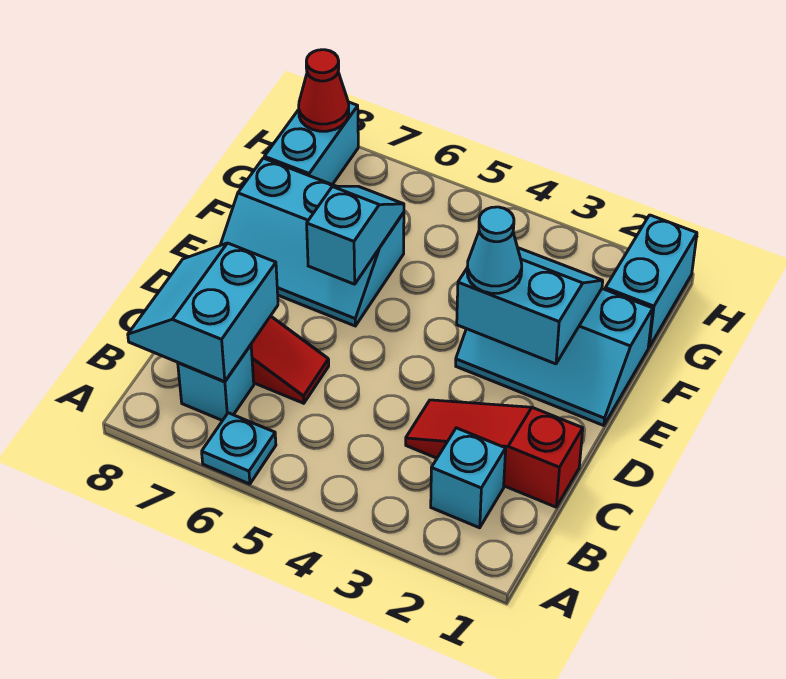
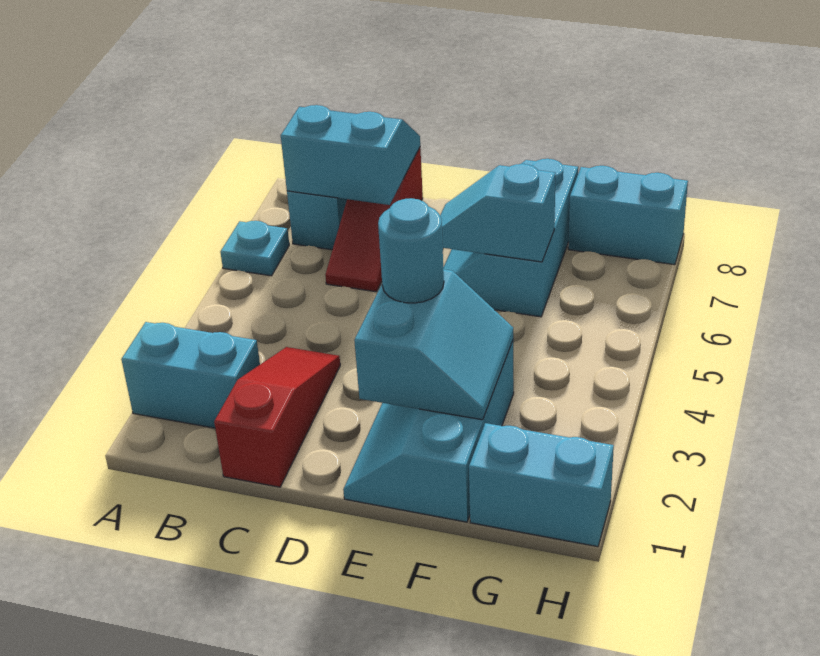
cyan 1x1 brick [431,428,506,528] -> cyan 1x2 brick [121,322,260,428]
cyan 1x1 cone [467,207,522,293] -> cyan 1x1 round brick [378,198,444,303]
cyan 1x2 slope [307,186,404,284] -> cyan 1x2 slope turned to [440,164,555,262]
red 1x1 cone [299,50,349,131] -> none

